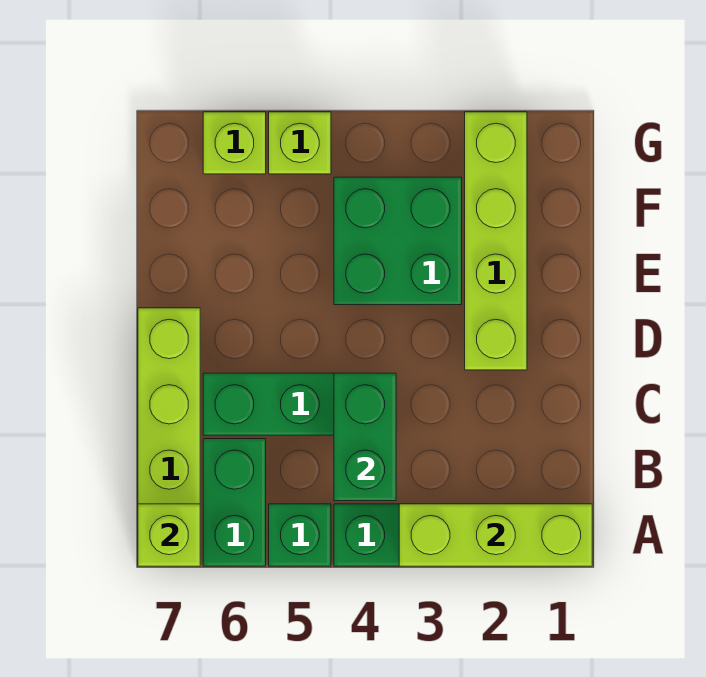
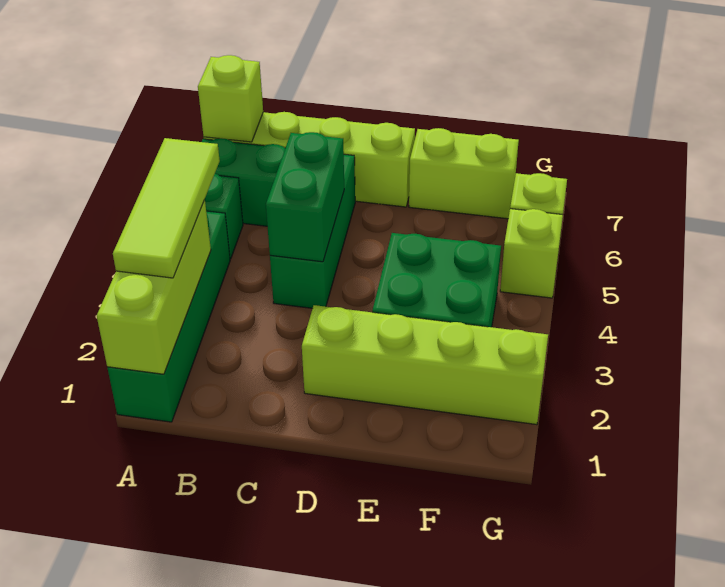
none -> lime 1x3 tile [113,138,220,278]
green 1x2 brick [334,373,396,501] -> green 1x2 brick turned to [266,132,344,262]
none -> lime 1x2 brick [409,128,519,219]

